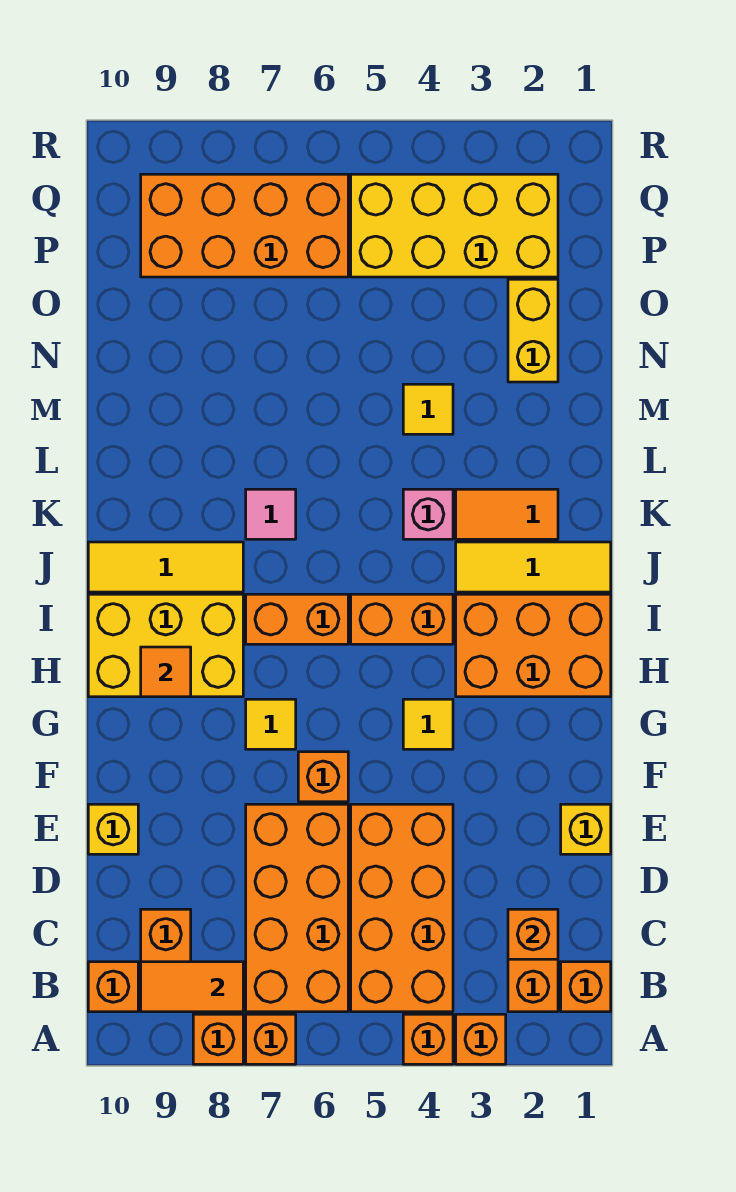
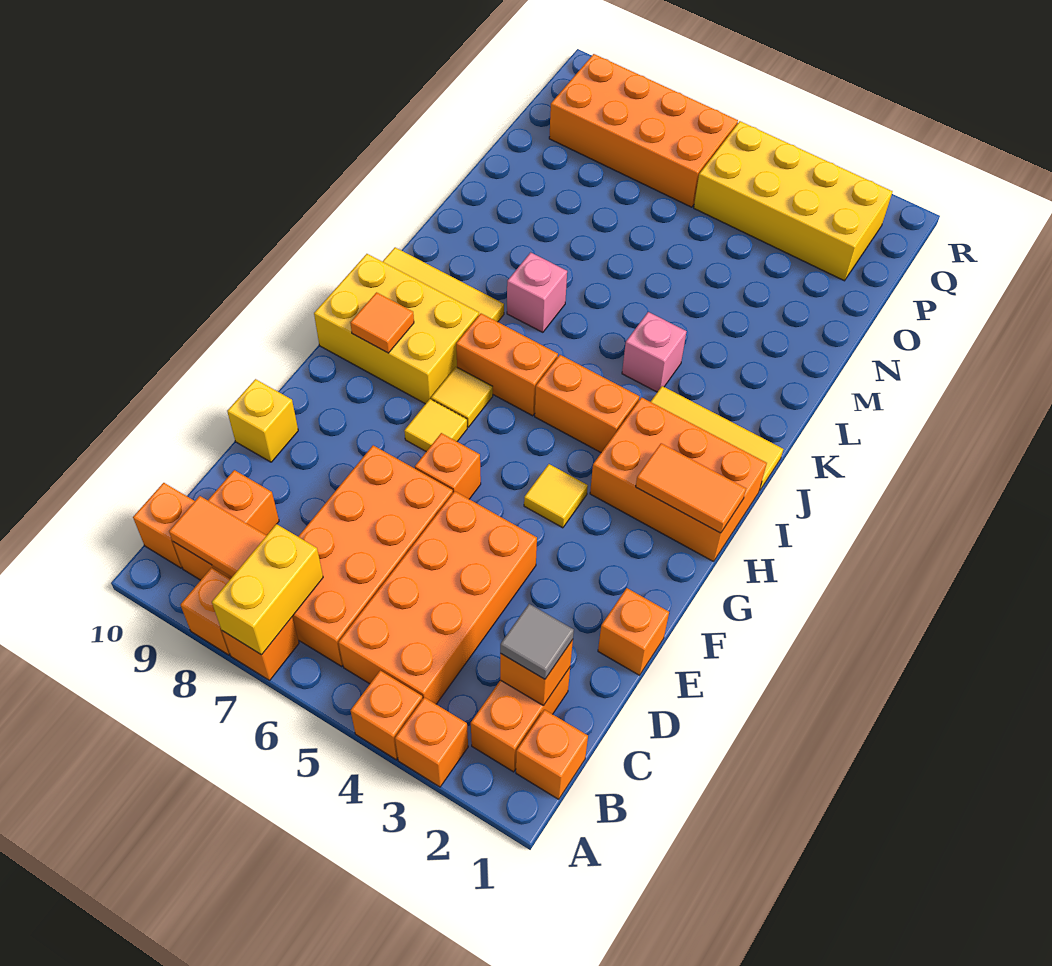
none -> grey 1x1 tile [500,604,574,679]
yellow 1x1 brick [561,804,611,854] -> orange 1x1 brick [598,588,669,675]
orange 1x2 tile [456,489,558,539] -> orange 1x2 tile moved to [636,443,746,533]
pink 1x1 tile [246,489,296,539] -> pink 1x1 brick [507,252,567,332]
yellow 1x1 tile [403,384,453,434] -> yellow 1x1 tile moved to [431,367,493,427]
yellow 1x2 brick [508,279,558,382] -> yellow 1x2 brick moved to [212,524,323,655]

